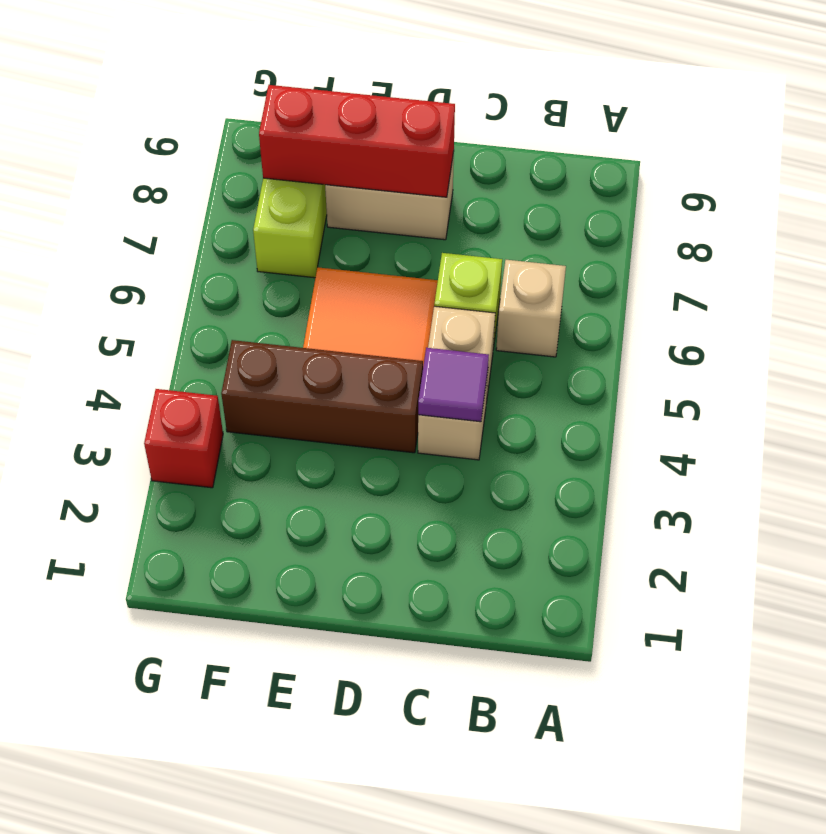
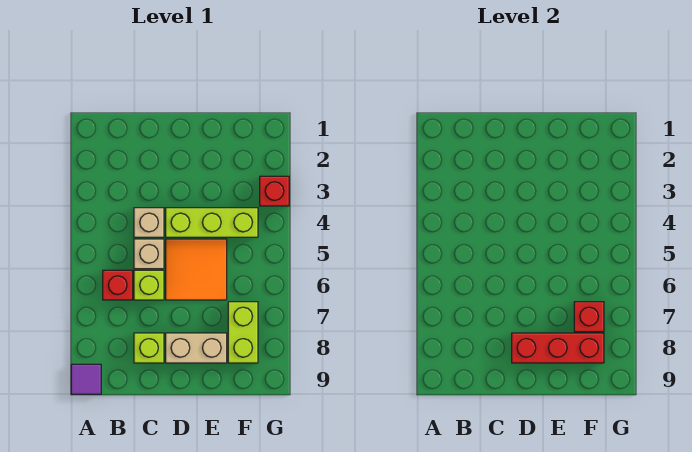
tan 1x1 brick [496,260,566,357] -> red 1x1 brick [103,270,133,300]
purple 1x1 tile [418,348,489,422] -> purple 1x1 tile moved to [71,364,101,394]
none -> lime 1x1 brick [134,333,164,363]
brown 1x3 brick [221,340,423,453] -> lime 1x3 brick [166,208,258,237]
none -> red 1x1 brick [574,302,604,332]

